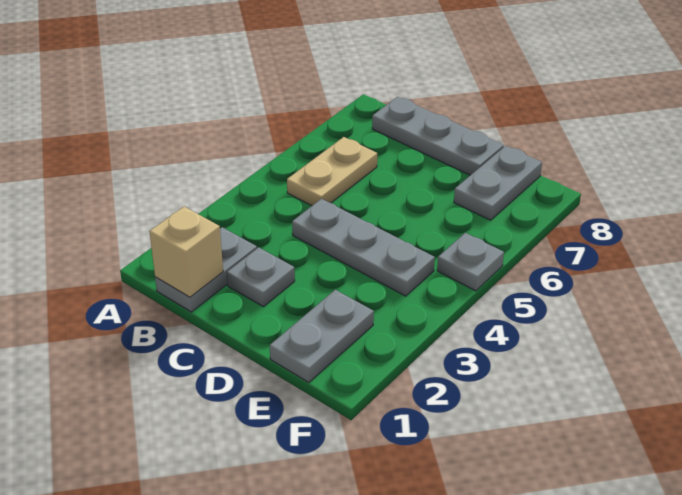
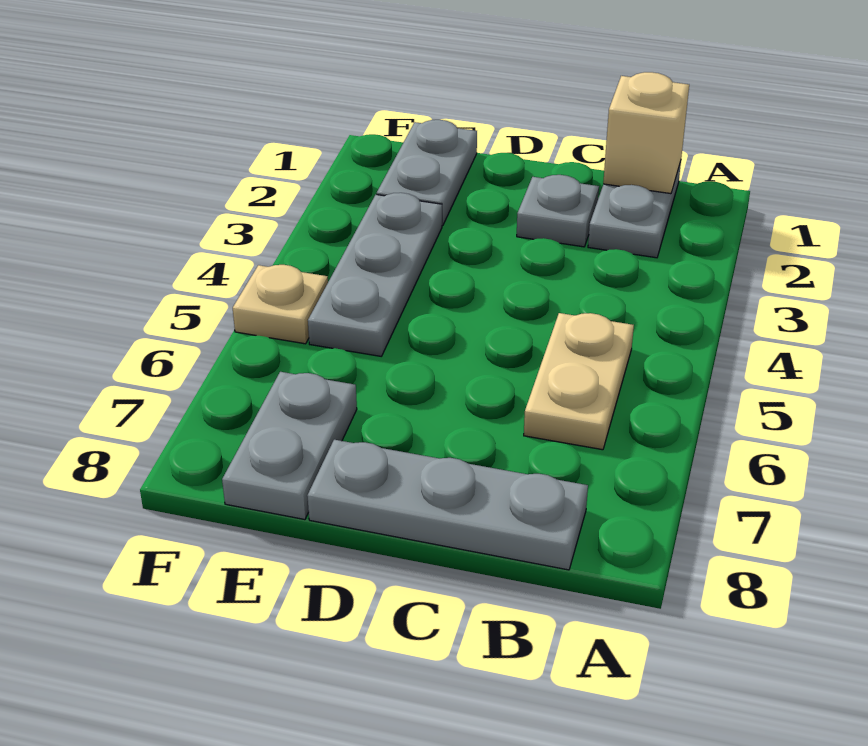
grey 1x3 plate [292,199,435,296] -> grey 1x3 plate turned to [308,193,442,356]
grey 1x1 plate [437,233,504,291] -> tan 1x1 plate [233,265,328,344]

